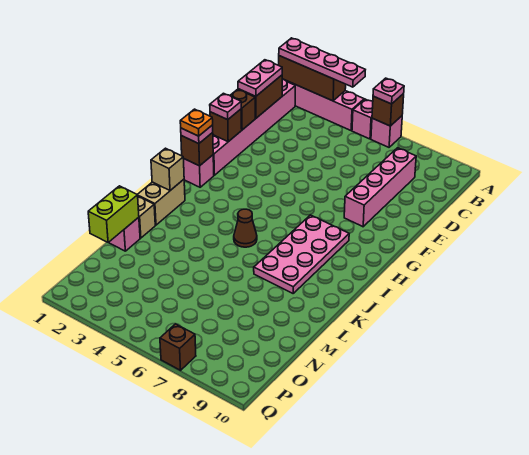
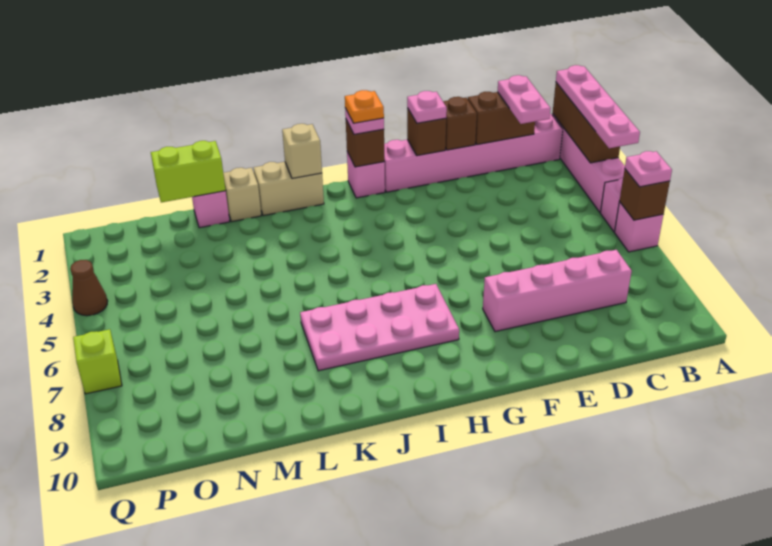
pink 1x2 plate [238,60,282,96] -> pink 1x2 plate turned to [498,75,551,124]
brown 1x1 cone [234,209,257,247] -> brown 1x1 cone moved to [70,260,108,316]
brown 1x1 brick [160,324,196,370] -> lime 1x1 brick [73,329,122,394]

